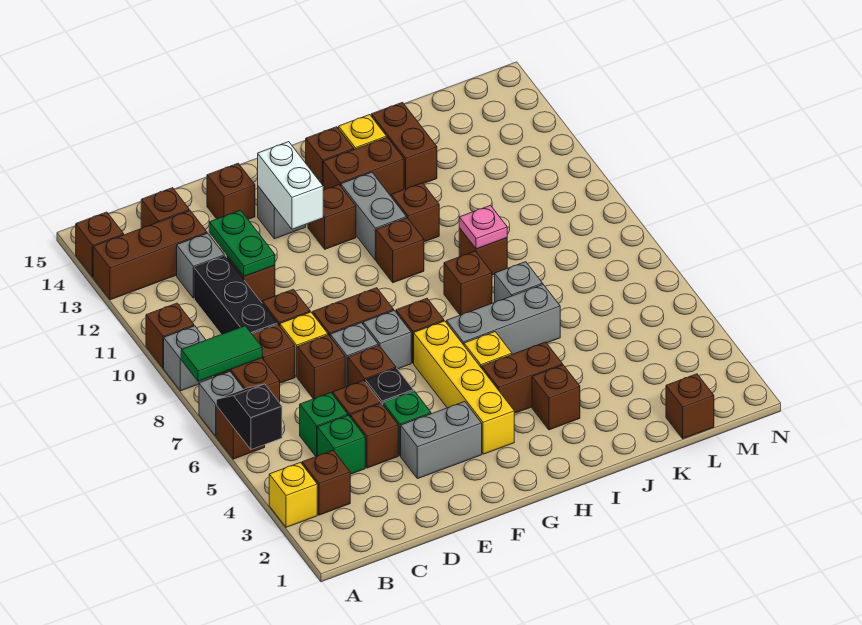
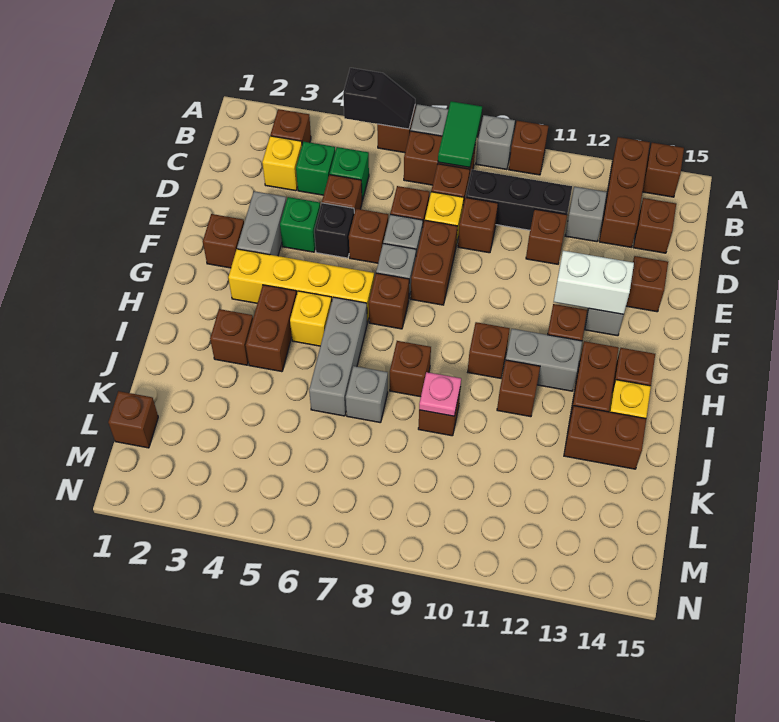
yellow 1x1 brick [269,463,317,527] -> yellow 1x1 brick moved to [262,136,302,191]
brown 1x1 brick [350,403,398,468] -> brown 1x1 brick moved to [203,214,244,268]
green 1x2 plate [209,210,275,277] -> none

